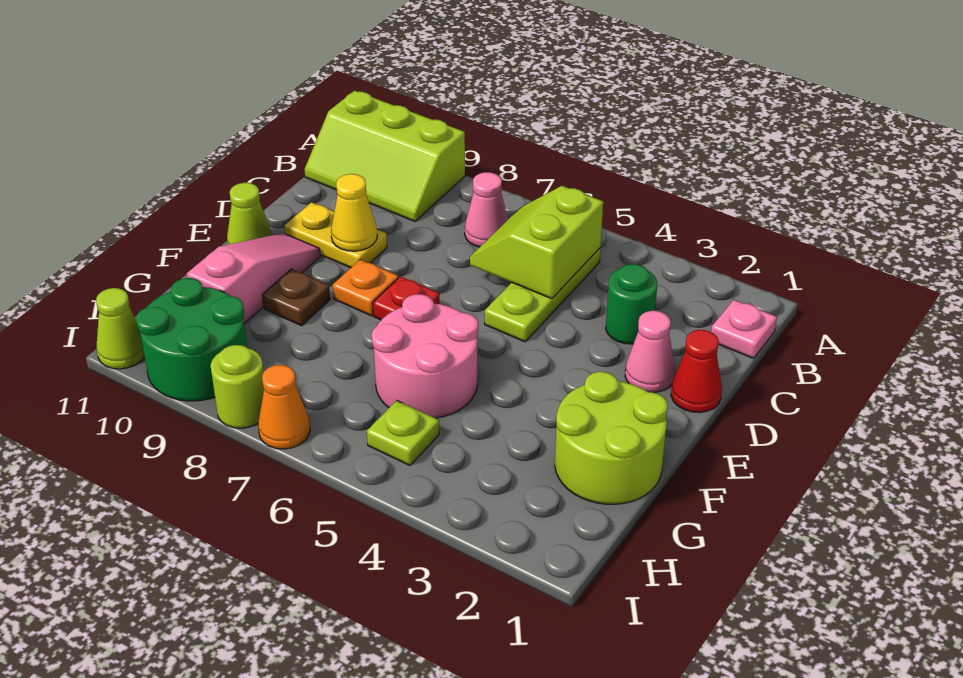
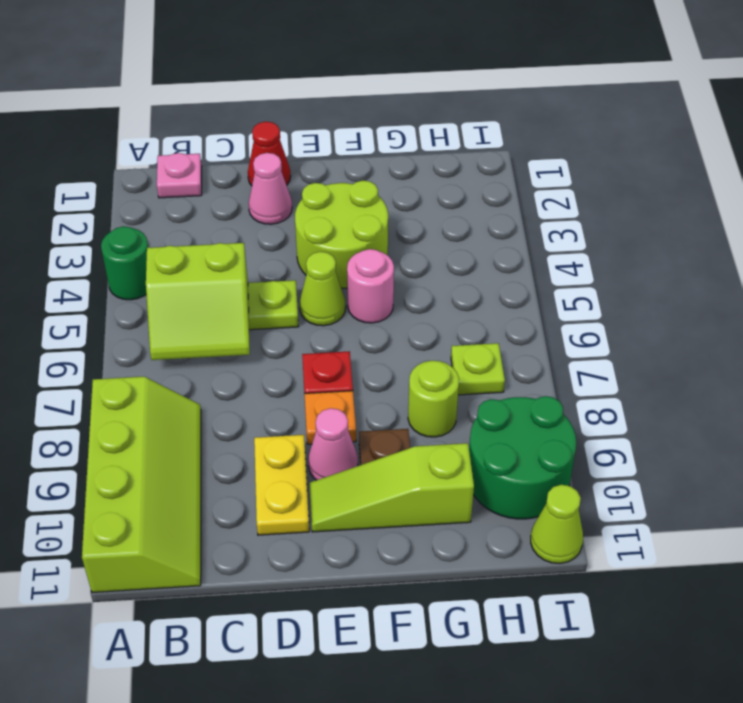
lime 2x3 slope [305,91,465,221] -> lime 2x4 slope [82,377,201,593]
pink 1x1 cone [465,172,508,247] -> pink 1x1 cone moved to [308,408,358,480]
green 1x1 round brick [606,264,657,344] -> green 1x1 round brick moved to [101,226,148,300]
yellow 1x1 cone [331,174,377,251] -> none
pink 1x3 slope [187,233,320,324] -> lime 1x3 slope [309,443,474,532]
lime 1x1 cone [227,183,272,245] -> lime 1x1 cone moved to [300,252,346,326]
lime 2x2 round brick [555,372,668,504] -> lime 2x2 round brick moved to [295,181,388,288]
pink 2x2 round brick [372,294,478,418] -> pink 1x1 round brick [347,249,394,323]
lime 1x1 plate [367,400,439,465] -> lime 1x1 plate moved to [451,343,505,395]
orange 1x1 cone [258,365,310,449] -> none
lime 1x1 round brick [211,345,264,428] -> lime 1x1 round brick moved to [408,361,459,437]

